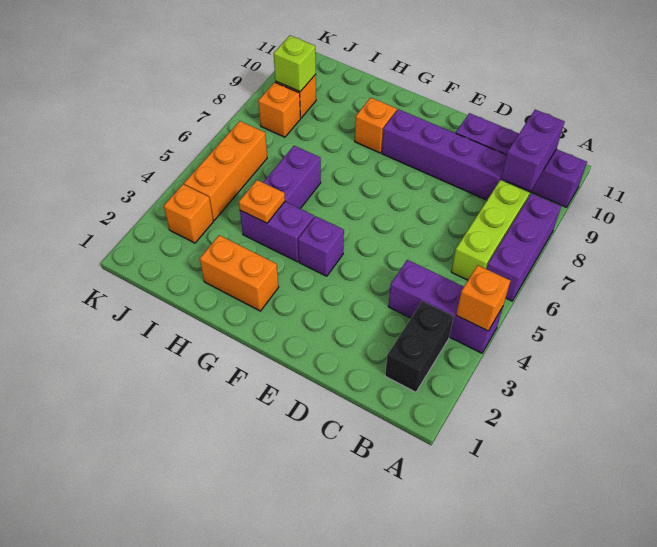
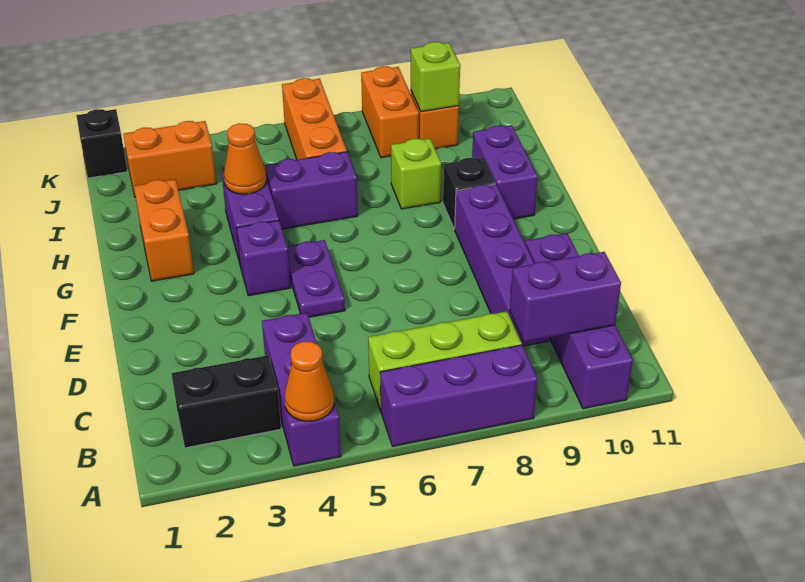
orange 1x1 brick [456,265,510,331] -> orange 1x1 cone [285,342,334,421]
none -> purple 1x2 plate [287,240,345,317]
orange 1x1 brick [355,98,397,153] -> black 1x1 brick [443,158,496,229]
none -> purple 1x2 brick [472,125,538,219]
orange 1x1 plate [239,180,285,223] -> orange 1x1 cone [224,123,266,194]
none -> lime 1x1 brick [391,139,441,209]
orange 1x1 brick [164,184,213,243] -> orange 1x2 brick [123,121,216,197]
orange 1x3 brick [184,121,267,220] -> orange 1x3 brick turned to [282,78,347,160]
orange 1x1 brick [258,82,300,137] -> orange 1x2 brick [361,66,419,158]
none -> black 1x1 brick [76,109,127,178]

